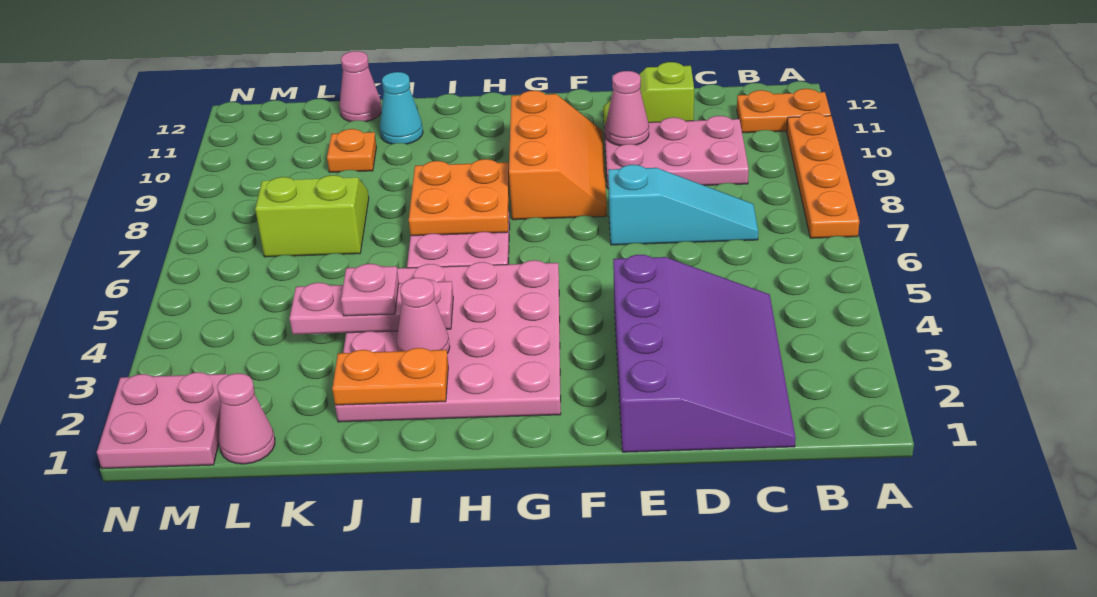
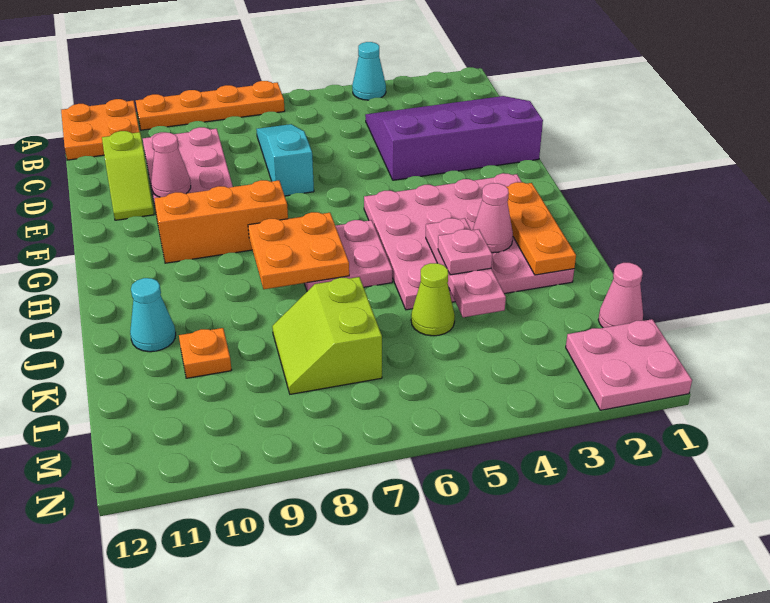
none -> cyan 1x1 cone [352,42,386,100]
orange 1x2 plate [737,89,831,133] -> orange 2x2 plate [61,99,139,160]
orange 1x2 plate [332,348,448,405] -> orange 1x3 plate [506,182,576,275]
none -> lime 1x1 cone [411,263,455,336]
pink 1x1 cone [340,51,382,122] -> none

